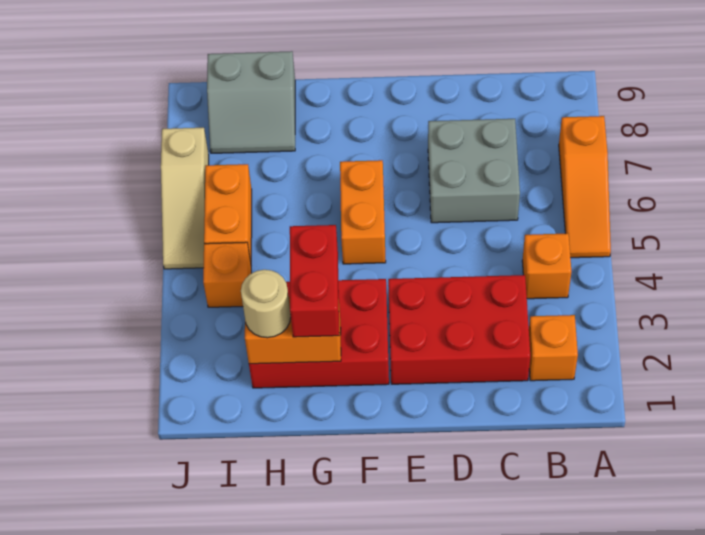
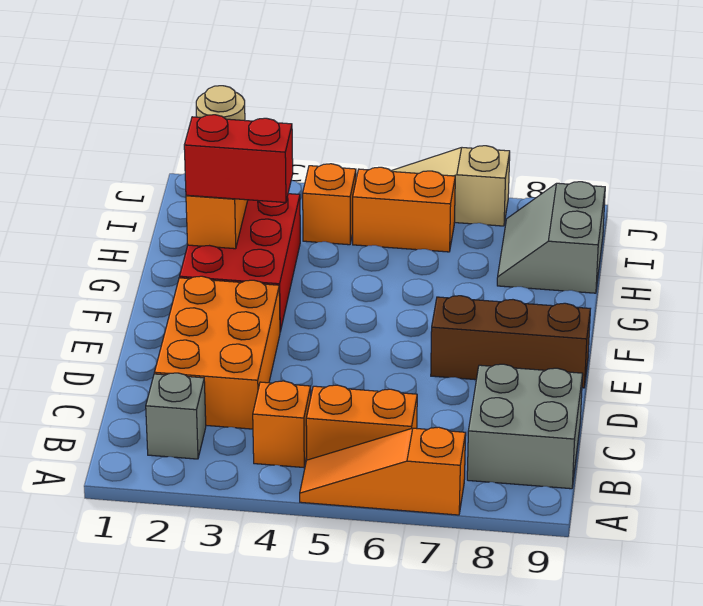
orange 1x1 brick [529,315,578,381] -> grey 1x1 brick [146,373,206,459]
red 2x3 brick [388,275,530,384] -> orange 2x3 brick [154,276,280,429]
grey 2x2 brick [428,119,520,223] -> grey 2x2 brick moved to [467,364,583,489]
none -> brown 1x3 brick [431,296,590,388]
orange 1x2 brick [340,160,386,264] -> orange 1x2 brick moved to [306,385,417,460]

